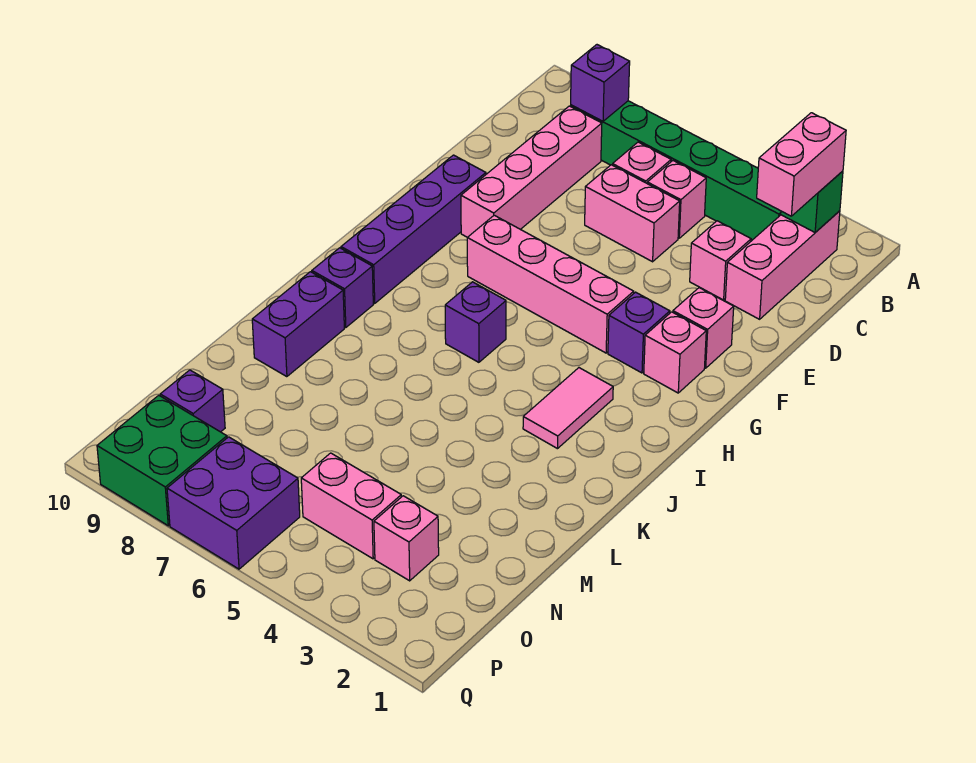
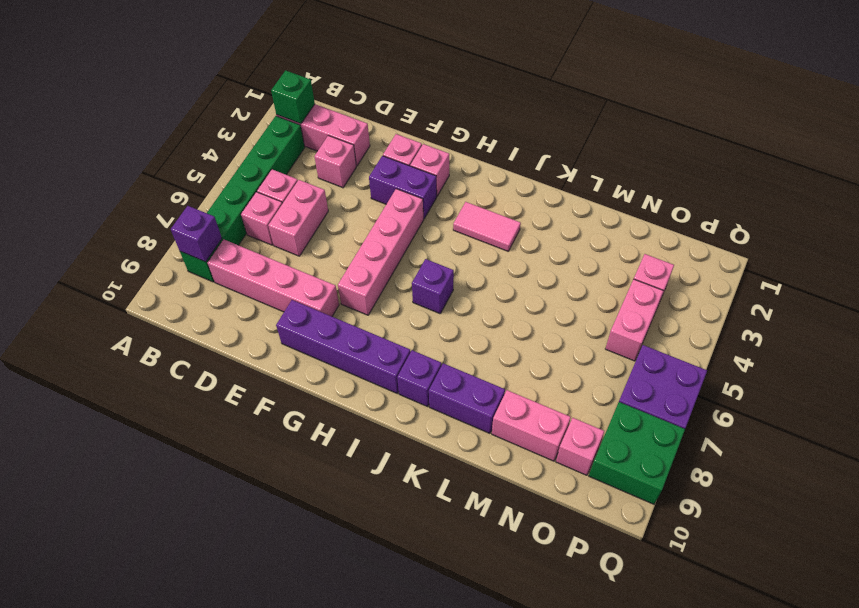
pink 1x2 brick [757,113,846,216] -> pink 1x2 brick moved to [492,390,571,461]
purple 1x1 brick [608,292,670,373] -> purple 1x2 brick [369,156,437,219]
purple 1x1 brick [160,370,225,432] -> pink 1x1 brick [556,418,604,475]

